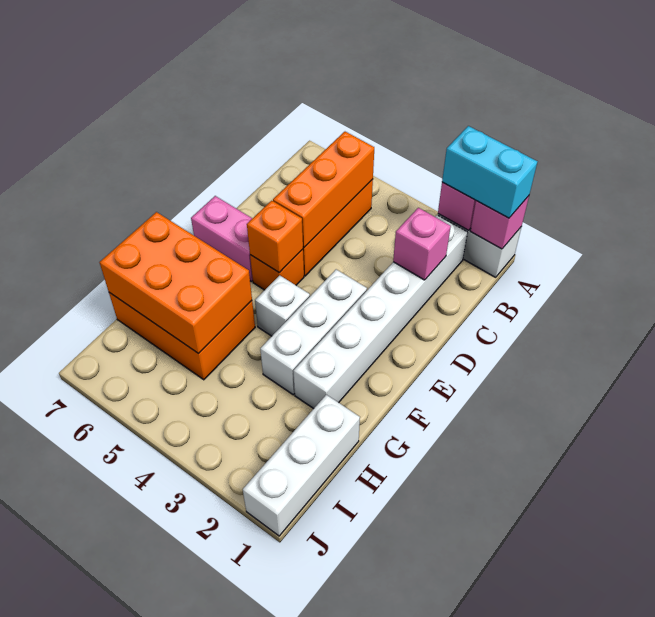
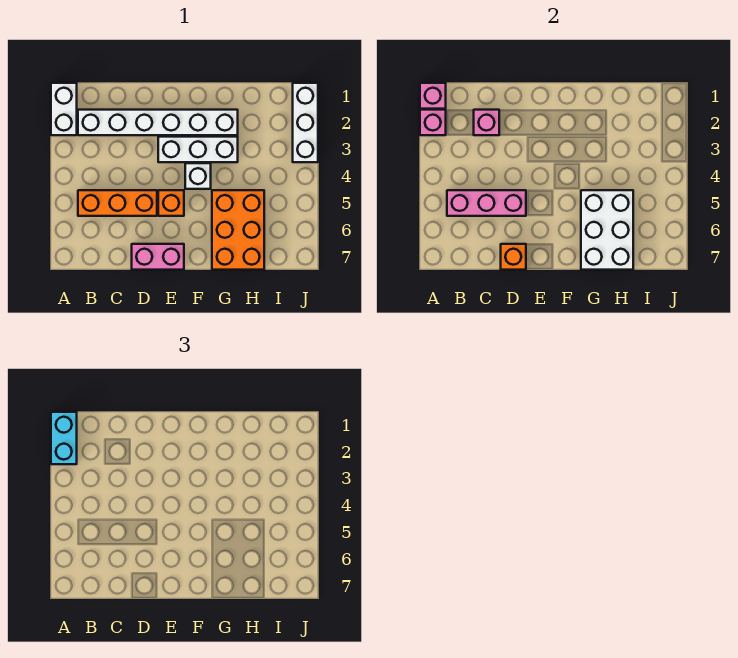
orange 1x3 brick [273,132,374,247] -> pink 1x3 brick [447,190,526,216]
orange 1x1 brick [247,201,303,273] -> orange 1x1 brick moved to [501,244,526,270]
pink 1x2 brick [191,196,253,282] -> pink 1x2 brick turned to [132,244,184,270]
orange 2x3 brick [100,212,252,354] -> white 2x3 brick [581,190,633,270]
white 1x3 brick [243,395,360,536] -> white 1x3 brick turned to [293,83,318,162]

